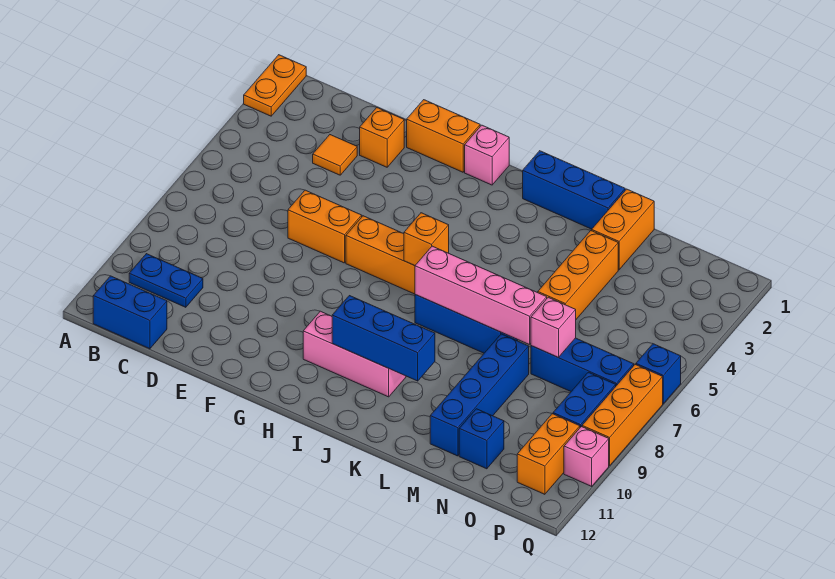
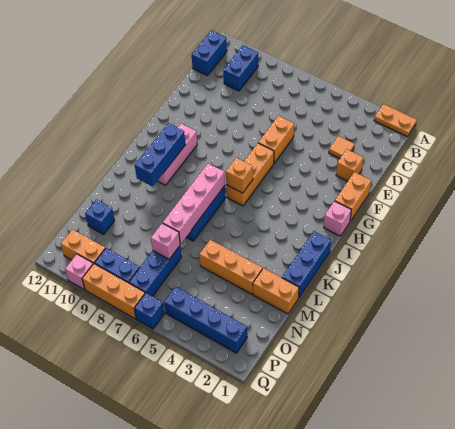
blue 1x2 plate [129,254,203,307] -> blue 1x2 brick [223,45,258,91]
blue 1x4 brick [430,334,529,456] -> blue 1x4 brick moved to [164,287,247,353]

